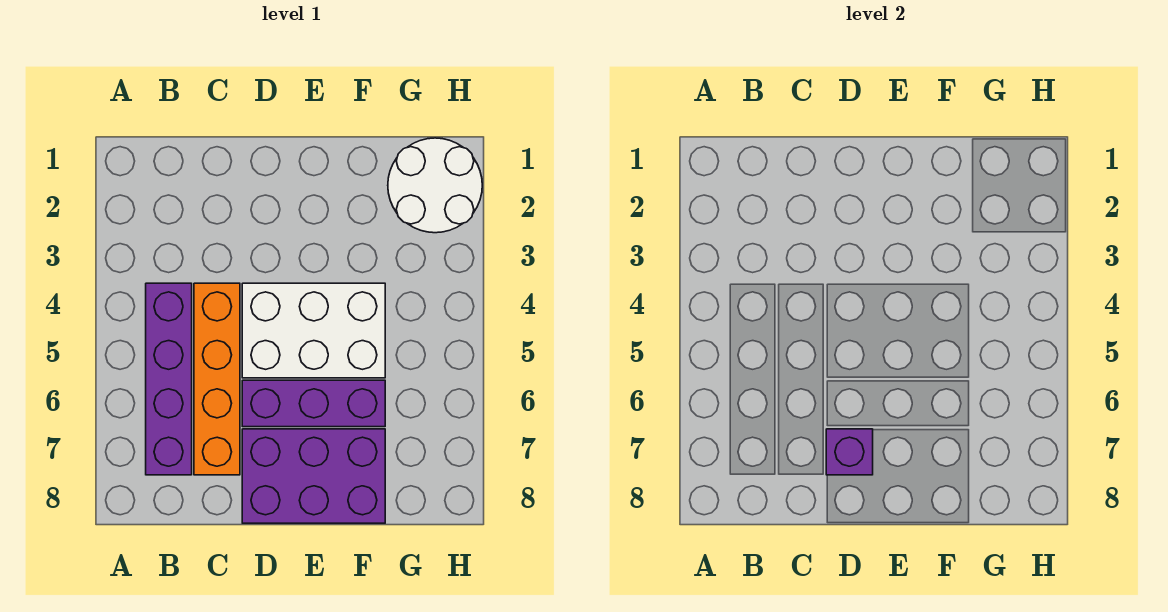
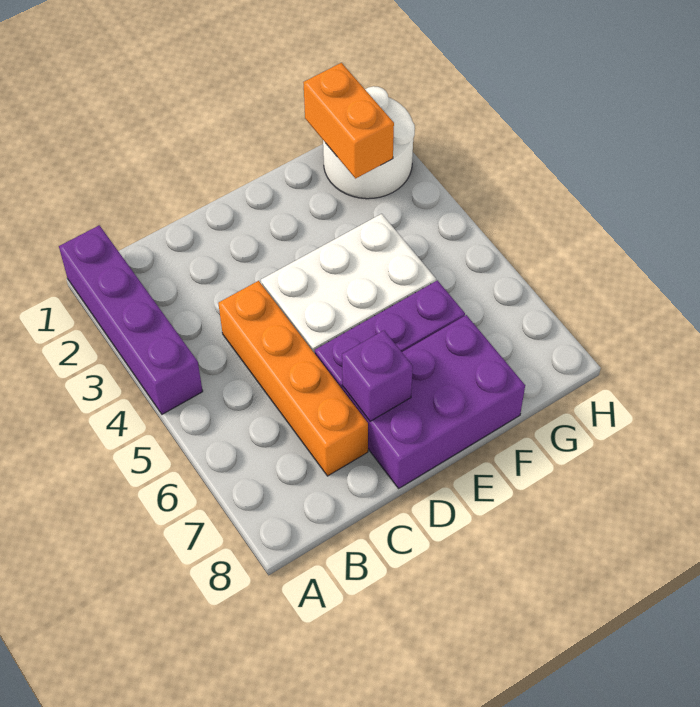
purple 1x4 brick [146,283,192,475] -> purple 1x4 brick moved to [59,225,203,414]
none -> orange 1x2 brick [303,63,394,178]

